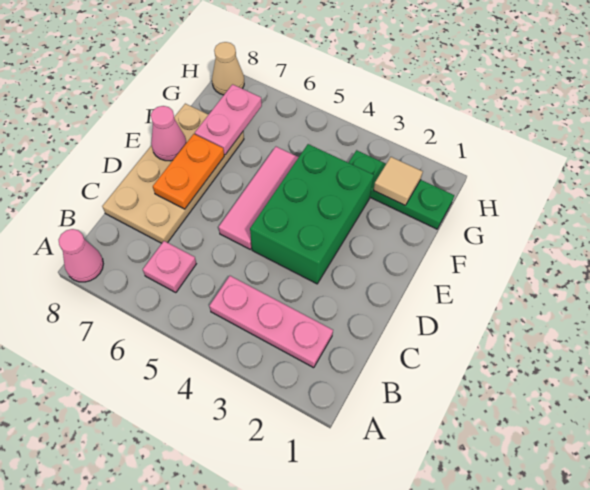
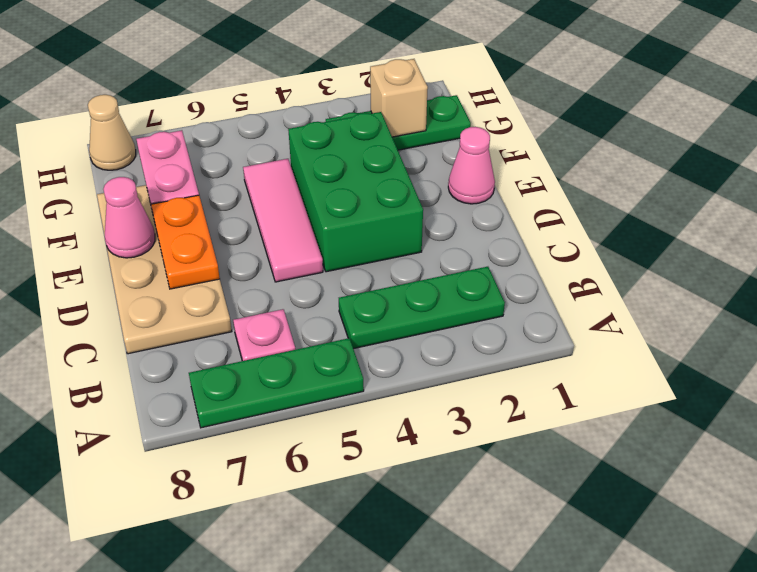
none -> green 1x3 plate [189,338,364,428]
pink 1x1 cone [59,229,103,282] -> pink 1x1 cone moved to [448,127,495,204]
pink 1x3 plate [209,276,333,368] -> green 1x3 plate [339,267,505,349]
tan 1x1 tile [373,157,423,205] -> tan 1x1 brick [370,59,428,137]

